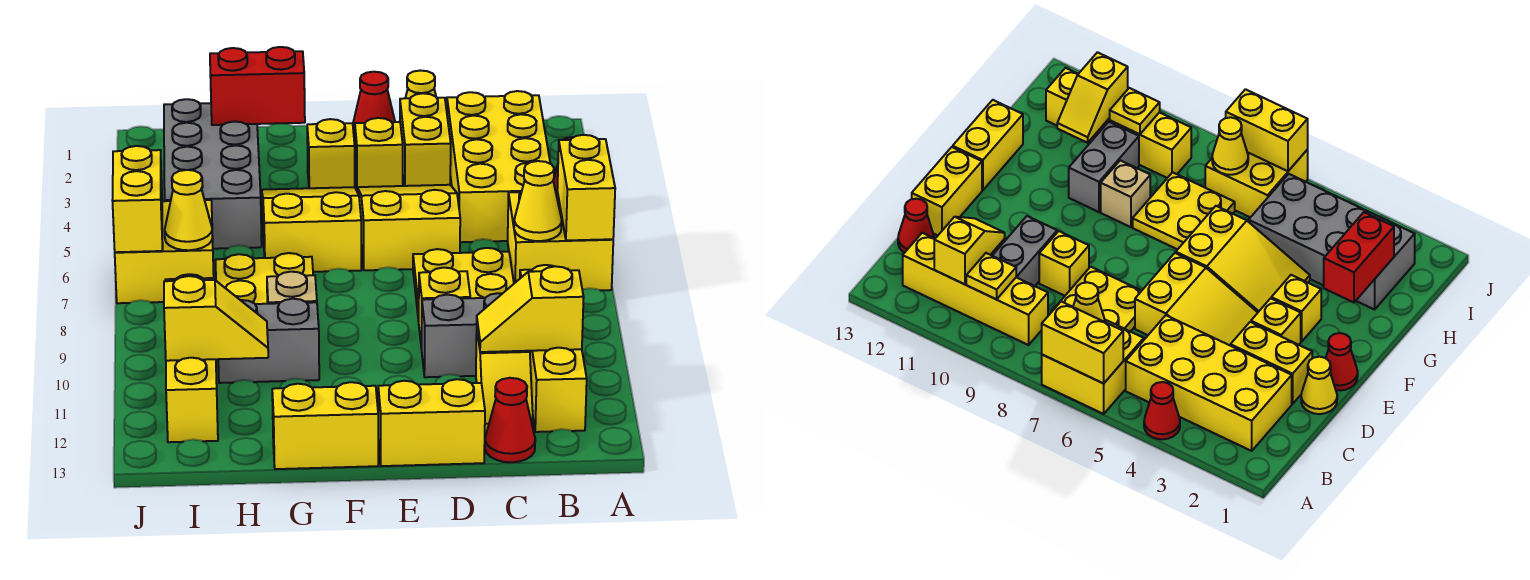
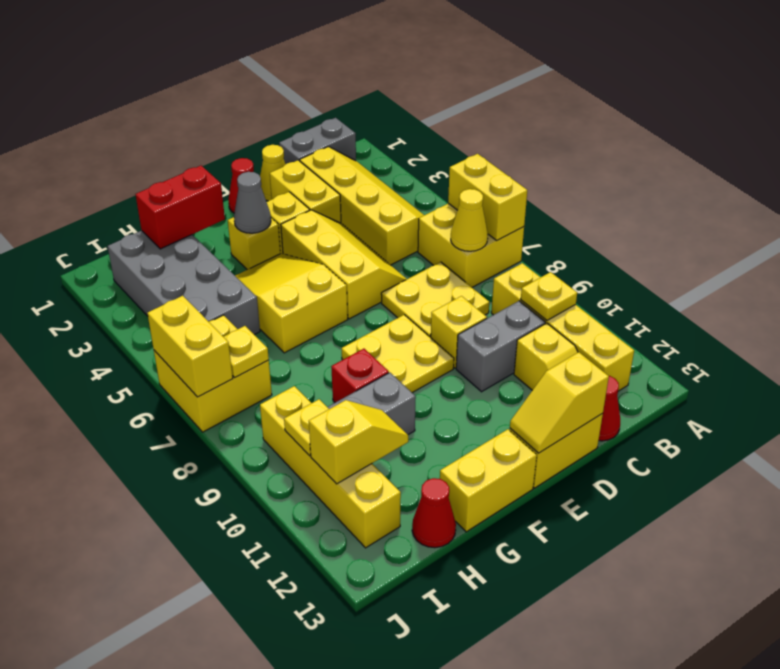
red 1x1 cone [1144,382,1180,439] -> red 1x1 cone moved to [412,478,456,548]
none -> grey 1x2 brick [279,118,356,164]
yellow 2x4 brick [447,91,550,242] -> yellow 2x4 slope [300,147,424,265]
yellow 1x2 slope [477,266,584,352] -> yellow 1x2 slope moved to [510,352,609,453]
yellow 2x3 slope [357,185,460,270] -> yellow 2x3 slope turned to [281,210,407,319]
none -> grey 1x1 cone [234,172,271,233]
yellow 2x2 plate [216,253,313,304] -> yellow 2x2 plate moved to [341,315,454,393]
tan 1x1 brick [267,272,317,304] -> red 1x1 brick [331,349,389,403]
yellow 1x1 cone [165,170,213,250] -> yellow 1x1 plate [224,326,269,378]

